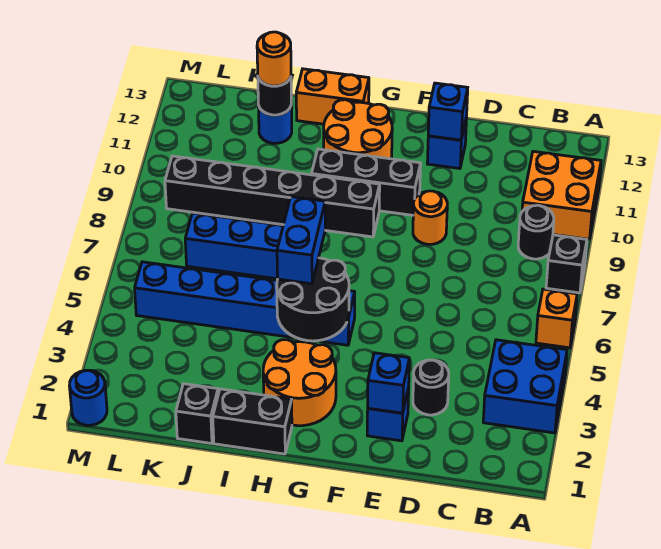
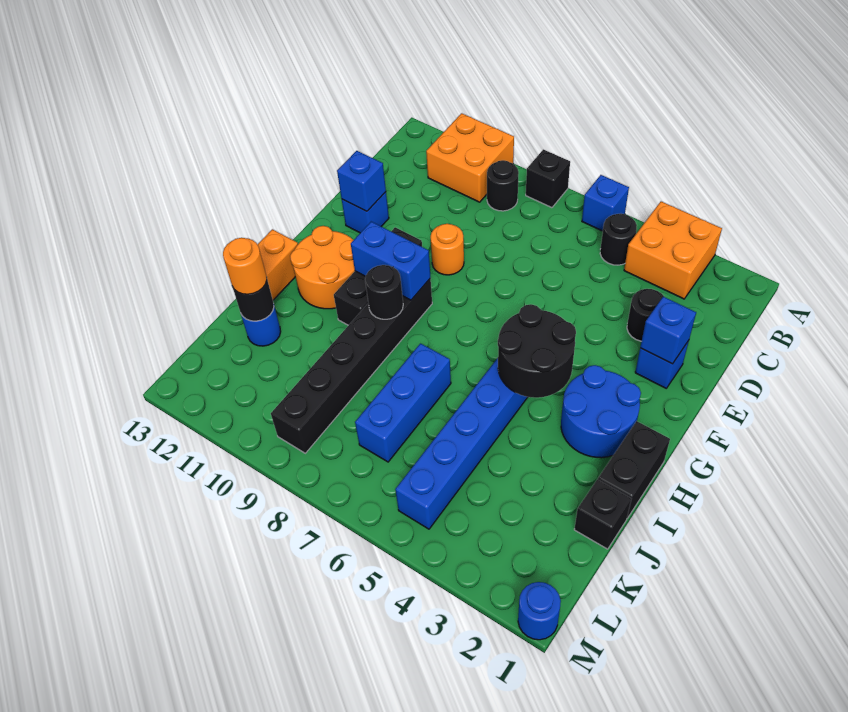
blue 2x2 brick [483,340,567,433] -> orange 2x2 brick [624,202,722,299]
orange 1x1 brick [536,289,577,348] -> blue 1x1 brick [582,175,629,231]
none -> black 1x1 round brick [600,213,637,265]
orange 2x2 round brick [263,340,336,426] -> blue 2x2 round brick [561,365,641,458]
blue 1x2 brick [277,197,325,284] -> blue 1x2 brick moved to [351,222,431,300]
none -> black 1x1 round brick [365,265,403,319]

